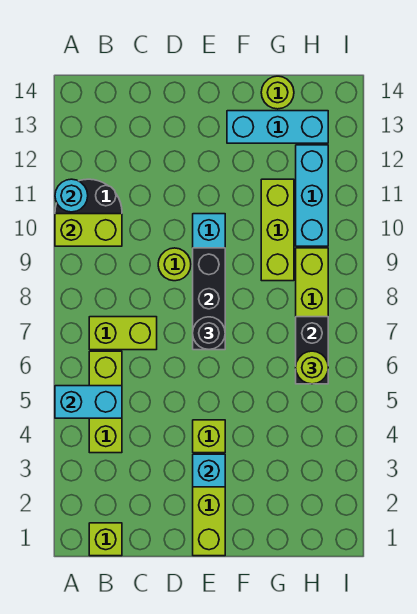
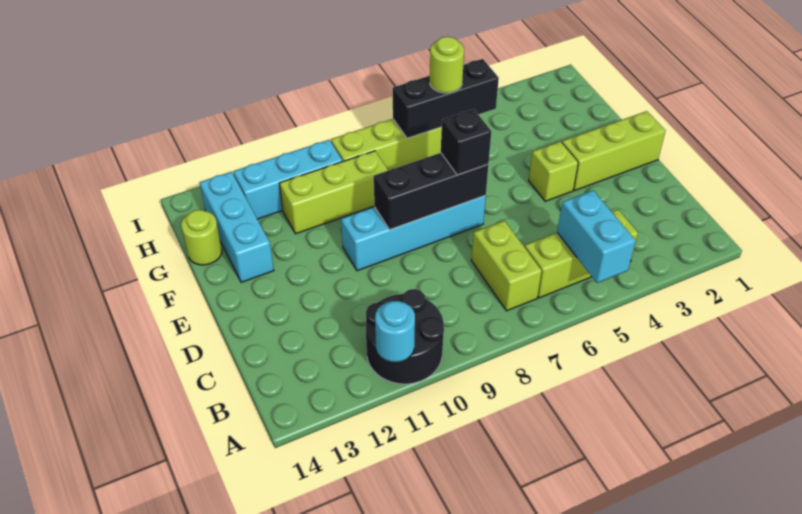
lime 1x2 brick [55,214,122,246] -> none
lime 1x1 brick [89,523,122,556] -> none
lime 1x1 round brick [158,248,191,281] -> none
cyan 1x1 brick [193,454,225,487] -> none
black 1x1 round brick [193,317,225,350] -> black 1x1 brick [441,109,491,175]
black 1x2 brick [296,317,328,384] -> black 1x3 brick [393,59,499,138]

